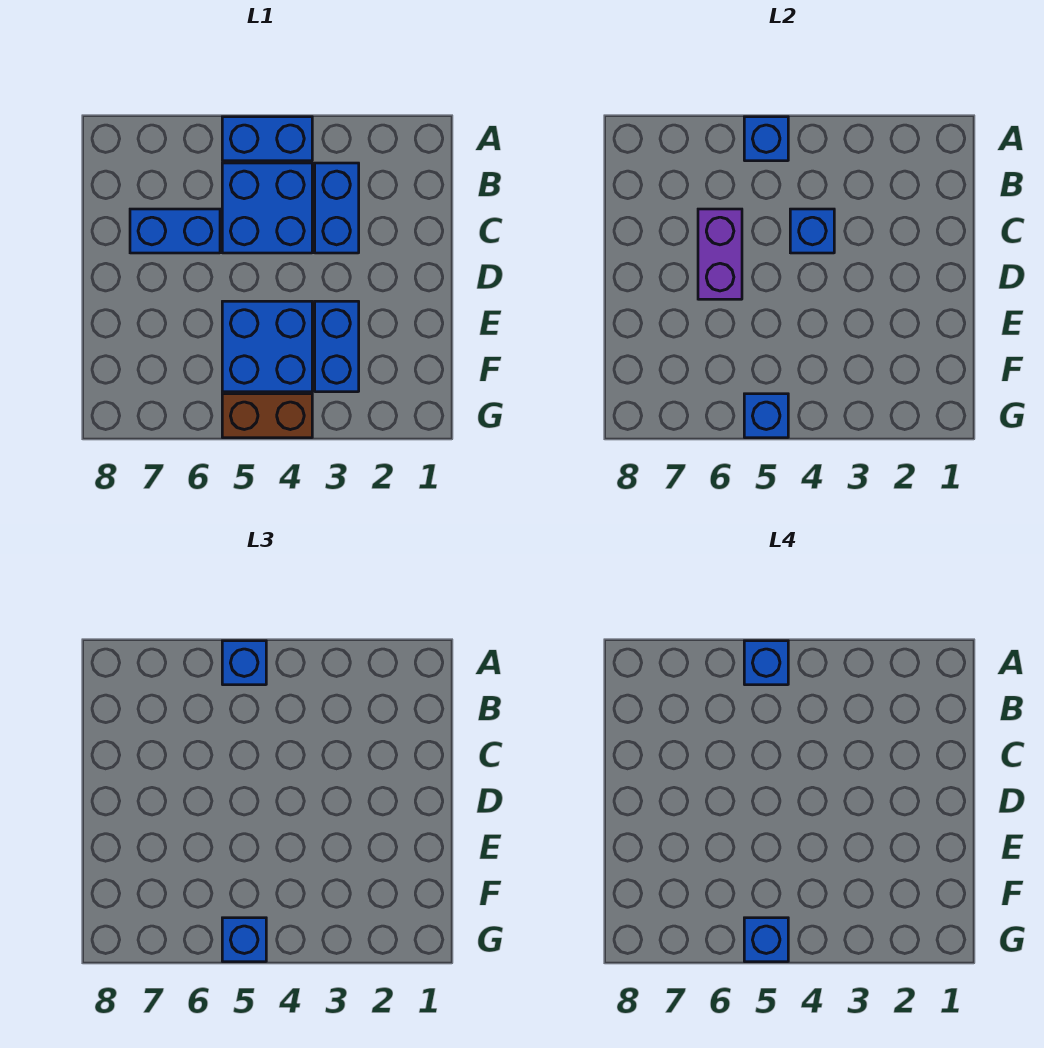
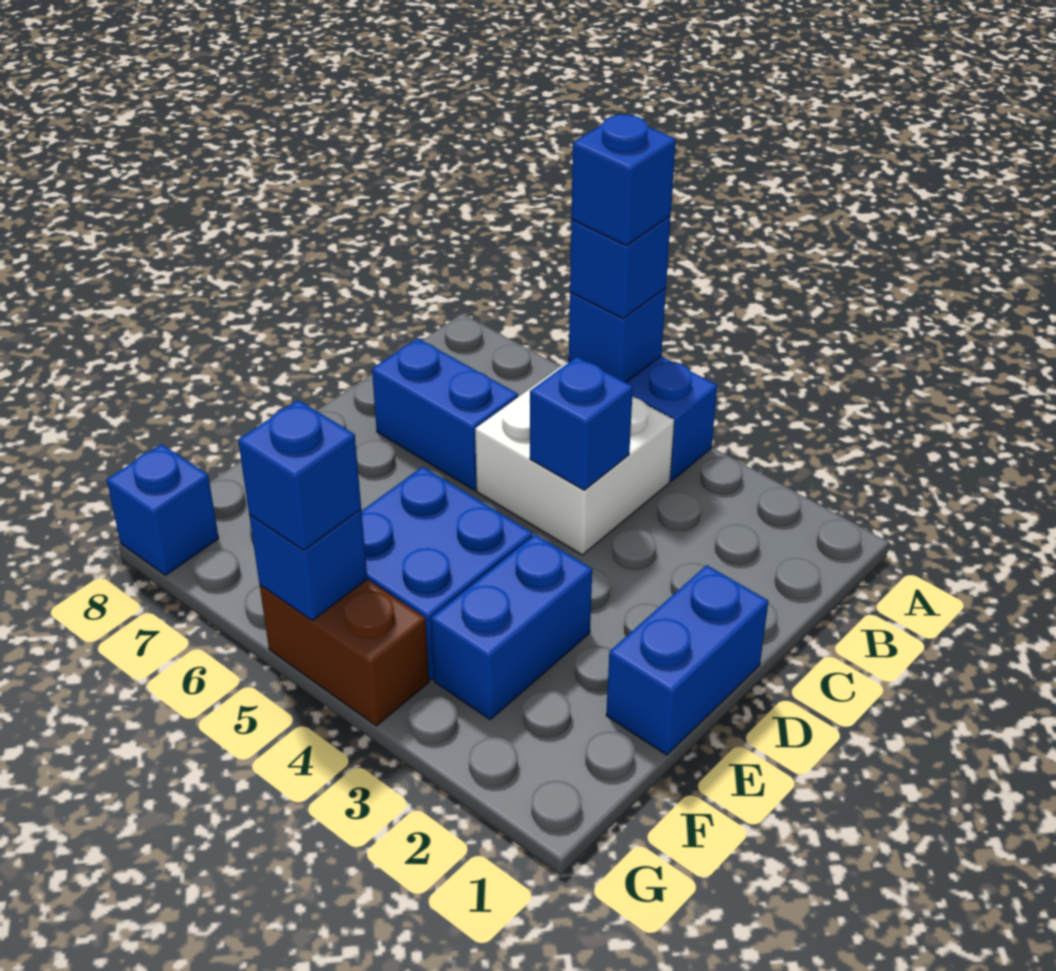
blue 1x2 brick [315,163,359,253] -> blue 1x2 brick moved to [606,565,768,755]
blue 2x2 brick [222,163,312,253] -> white 2x2 brick [475,362,674,555]
purple 1x2 brick [698,209,742,299] -> none
blue 1x1 brick [744,918,788,962] -> blue 1x1 brick moved to [107,444,219,575]

